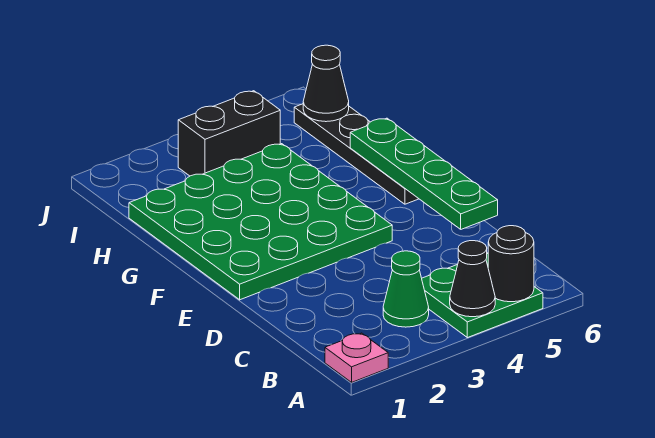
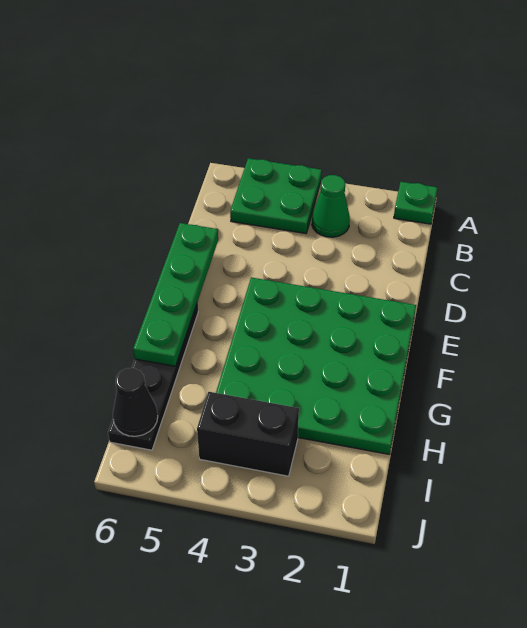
pink 1x1 plate [325,333,388,382] -> green 1x1 plate [394,182,437,224]
black 1x1 cone [450,241,495,317] -> none
black 1x1 round brick [488,226,534,302] -> none

